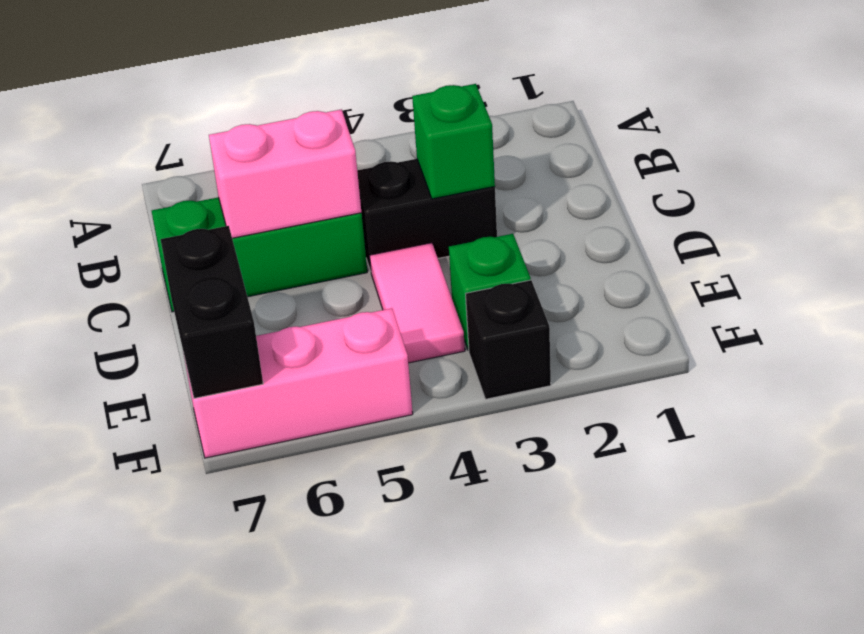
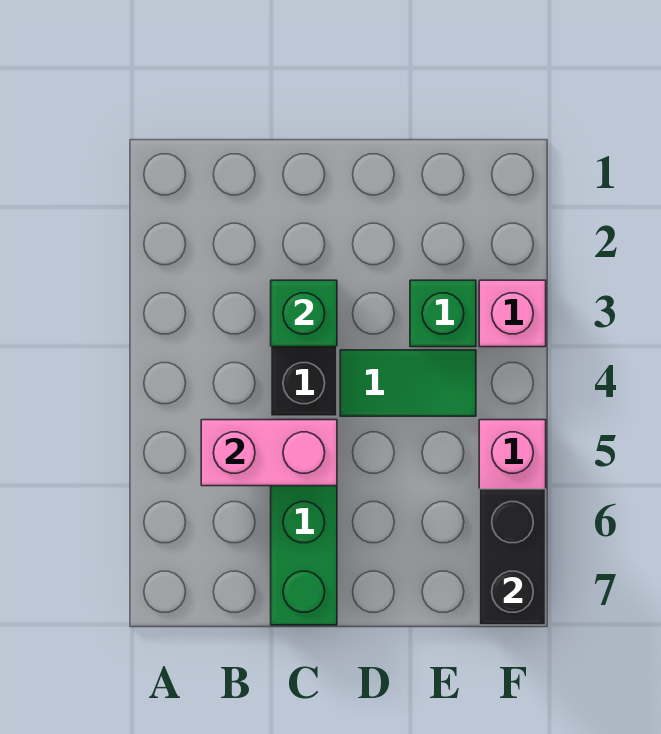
pink 1x2 brick [209,109,361,238] -> pink 1x2 brick turned to [201,420,337,486]
pink 1x2 tile [369,243,465,363] -> green 1x2 tile [340,350,476,416]
black 1x2 brick [161,226,263,398] -> black 1x2 brick turned to [479,489,546,625]
black 1x1 brick [466,280,551,399] -> pink 1x1 brick [479,280,546,347]

